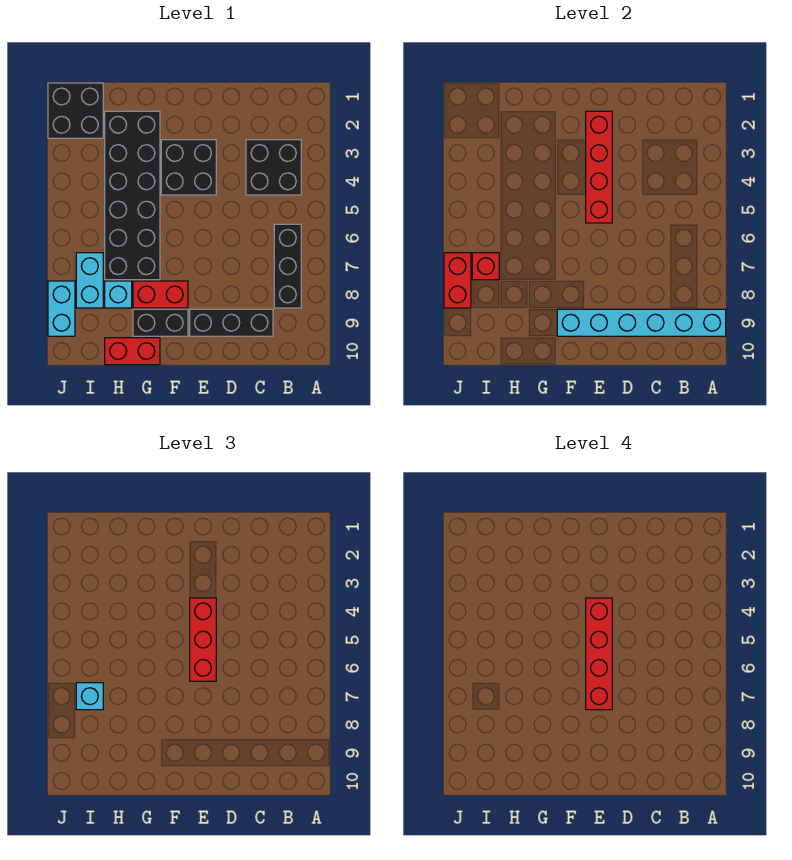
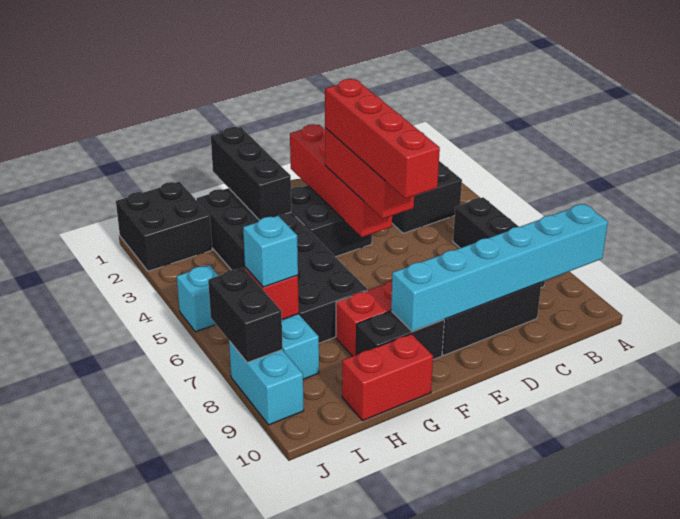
none -> black 1x3 brick [211,127,291,220]
cyan 1x1 brick [105,281,132,308] -> cyan 1x1 brick moved to [177,265,219,332]
red 1x2 brick [444,253,471,308] -> black 1x2 brick [208,268,283,363]

